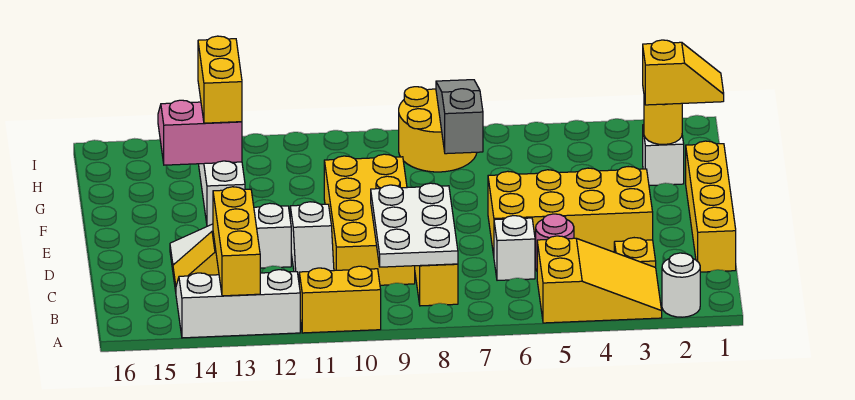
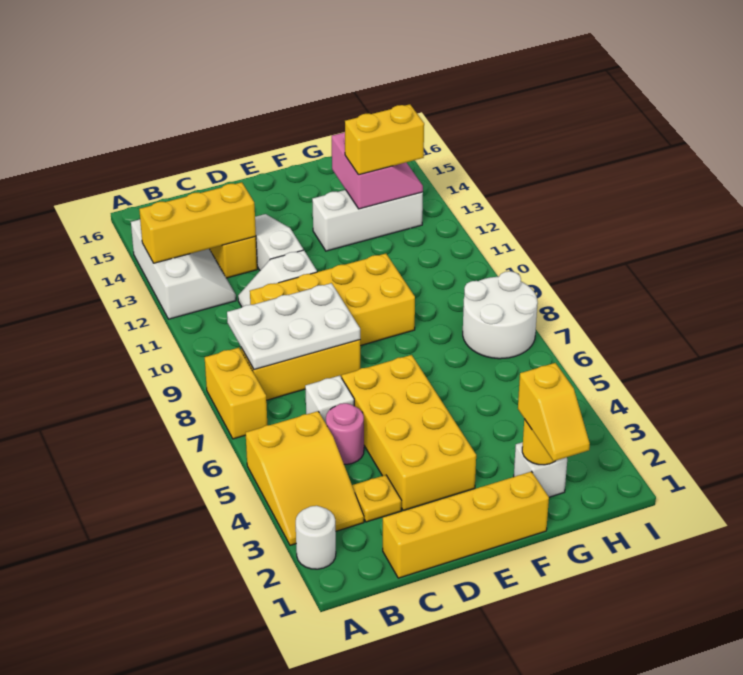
yellow 1x2 brick [299,266,381,333] -> yellow 1x2 brick moved to [205,348,267,439]
grey 1x3 slope [436,80,483,154] -> none
yellow 2x2 round brick [399,87,477,172] -> white 2x2 round brick [463,271,538,359]

